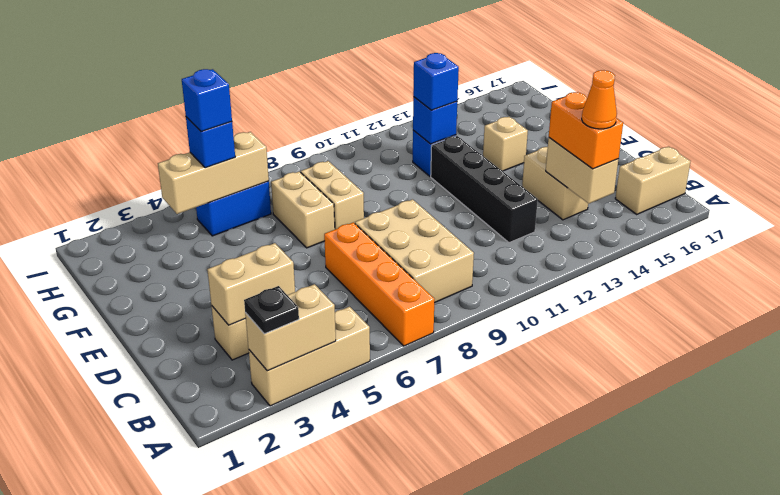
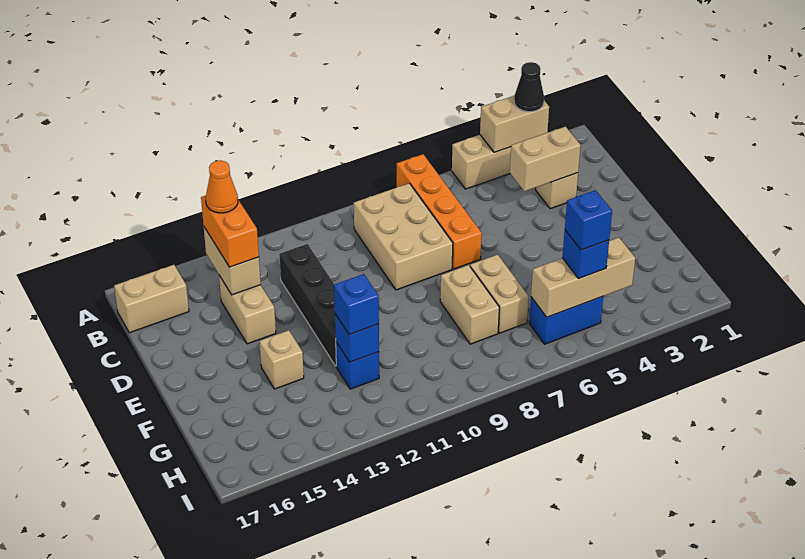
black 1x1 plate [244,286,299,334] -> black 1x1 cone [514,62,544,112]

